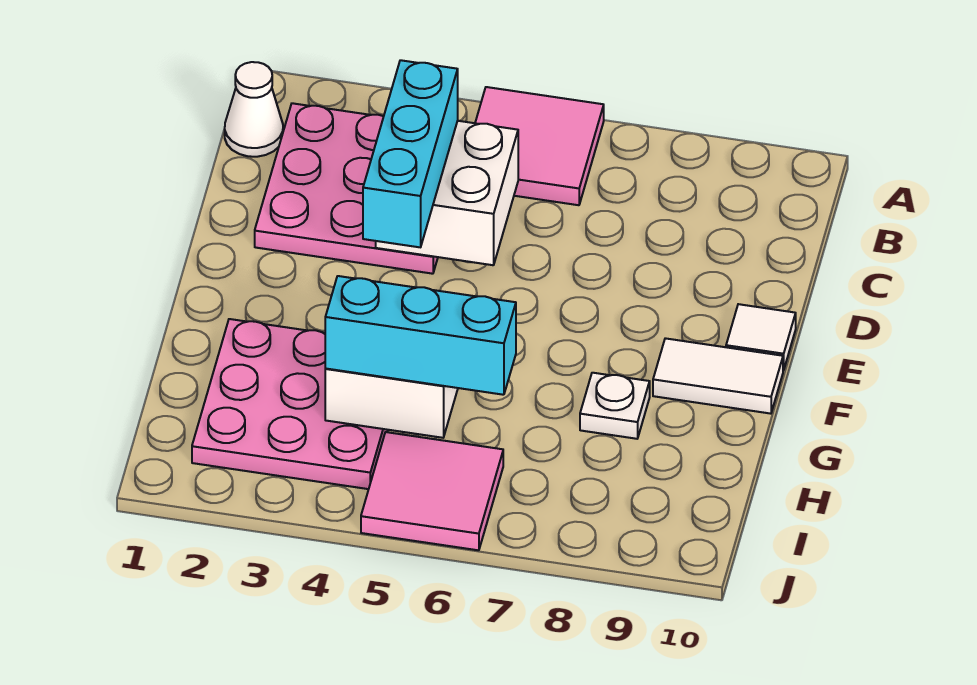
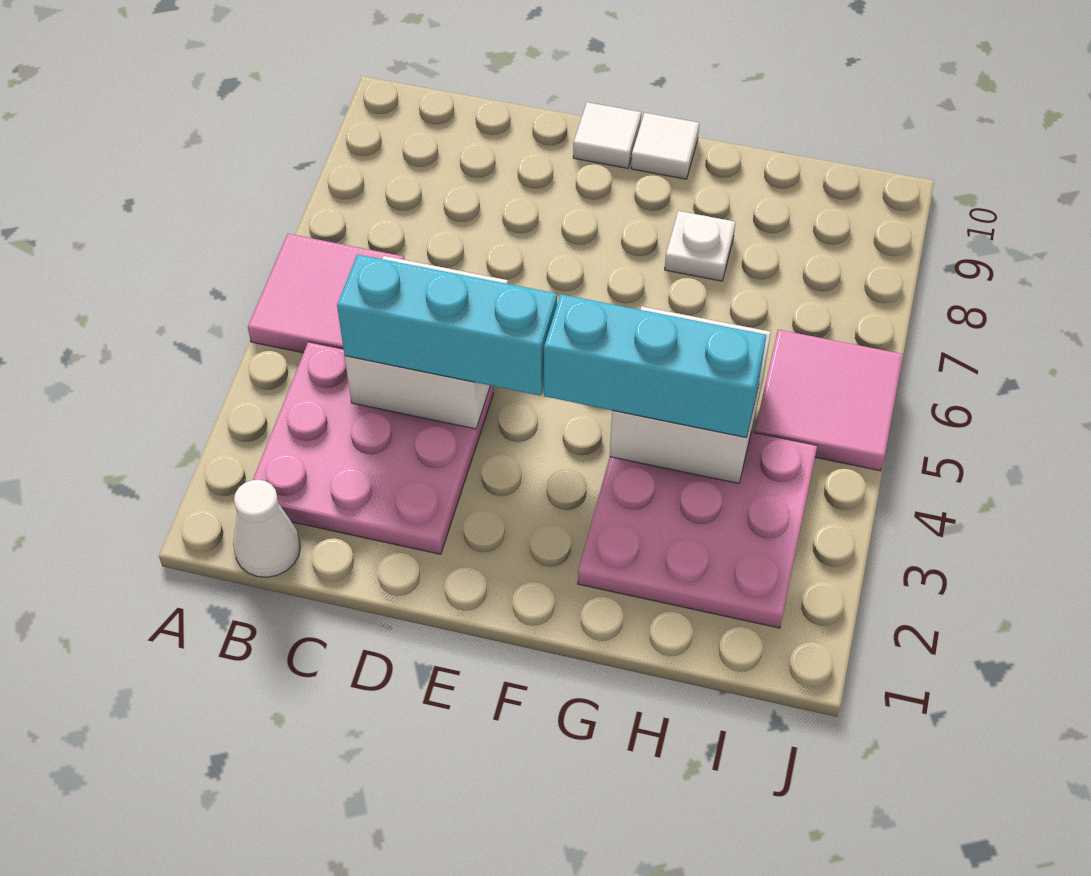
white 1x2 tile [653,338,783,414] -> white 1x1 tile [631,113,699,179]
cyan 1x3 brick [325,276,516,395] -> cyan 1x3 brick turned to [544,294,767,438]

